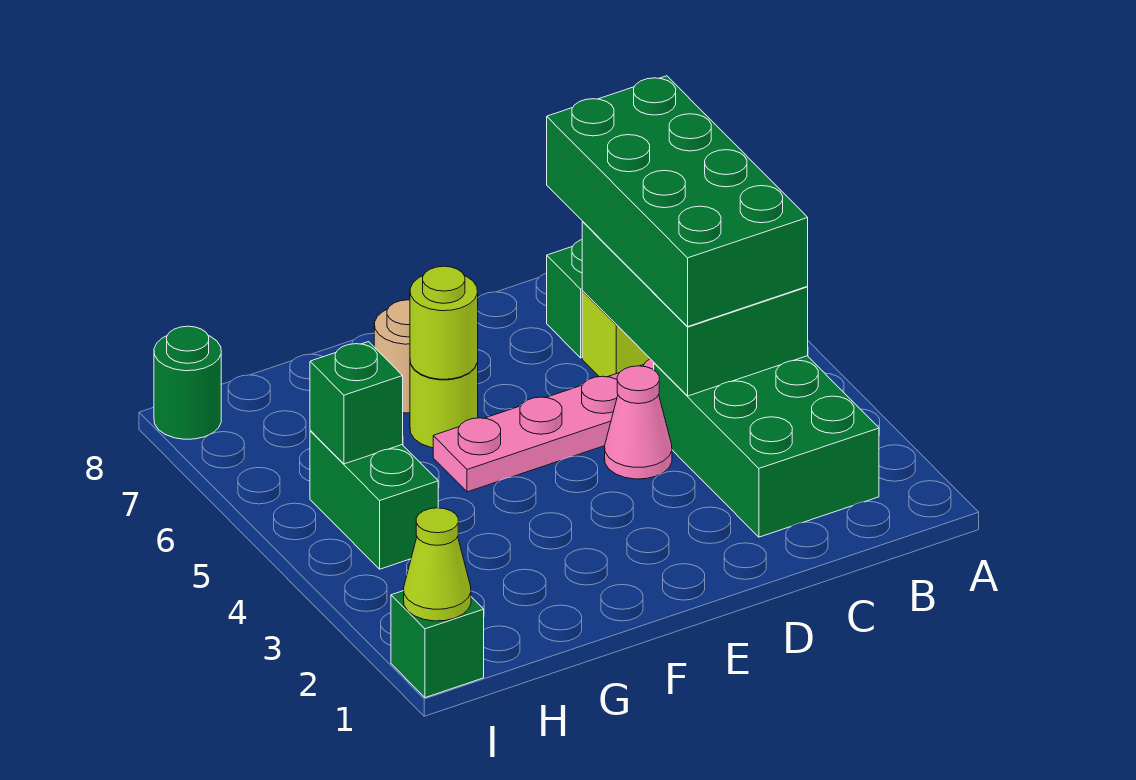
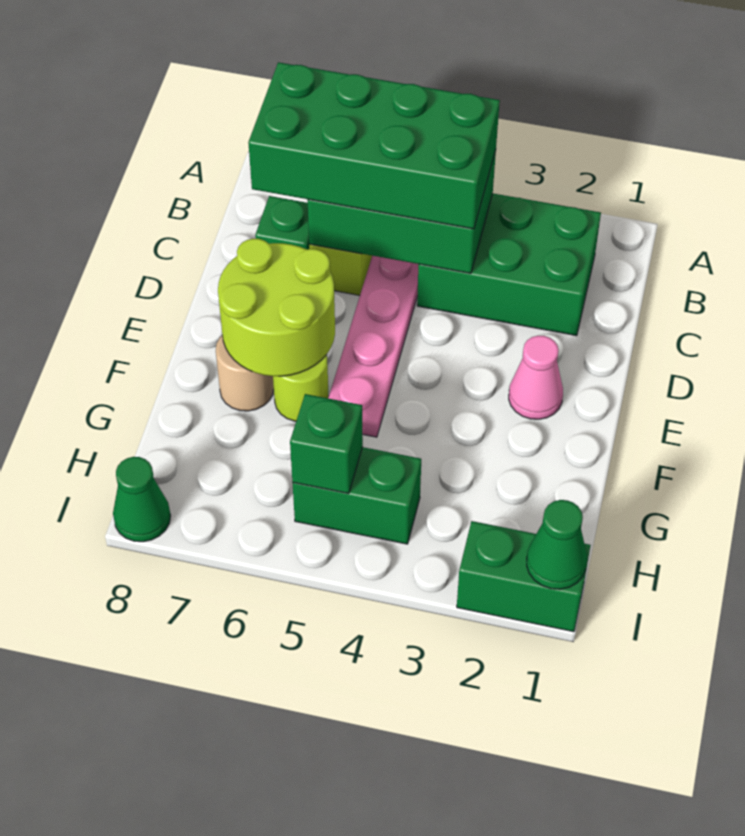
pink 1x1 cone [605,366,672,479] -> pink 1x1 cone moved to [509,336,563,419]
lime 1x1 round brick [410,266,478,379] -> lime 2x2 round brick [218,239,335,376]
green 1x1 brick [391,591,484,698] -> green 1x2 brick [457,521,591,632]
lime 1x1 cone [404,508,471,621] -> green 1x1 cone [527,500,587,589]
green 1x1 round brick [154,326,221,439] -> green 1x1 cone [113,457,171,542]

